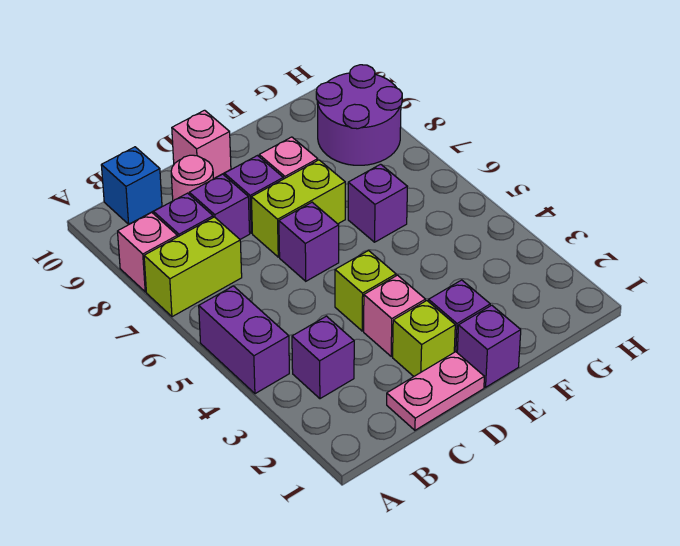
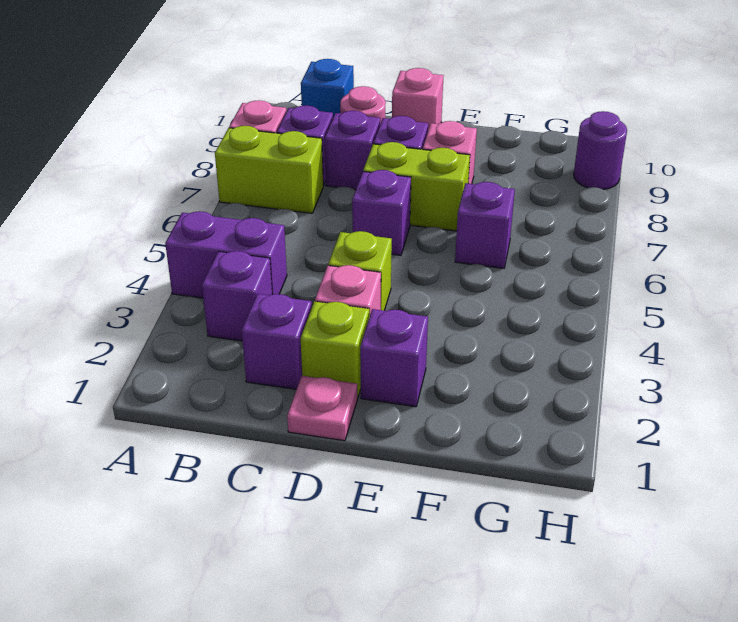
purple 1x2 brick [199,286,289,394] -> purple 1x2 brick turned to [165,211,287,298]
pink 1x2 plate [387,352,484,430] -> pink 1x1 plate [287,376,357,441]
purple 1x1 brick [457,305,521,387] -> purple 1x1 brick moved to [242,294,312,389]
purple 2x2 round brick [316,65,402,165] -> purple 1x1 round brick [574,111,627,189]

